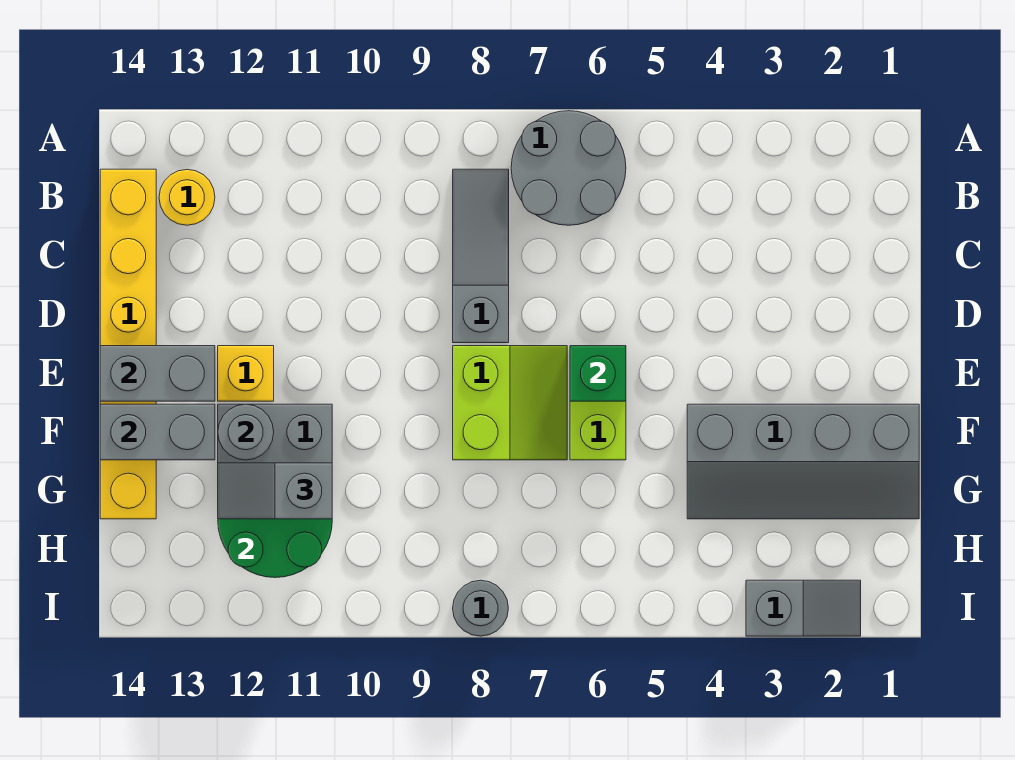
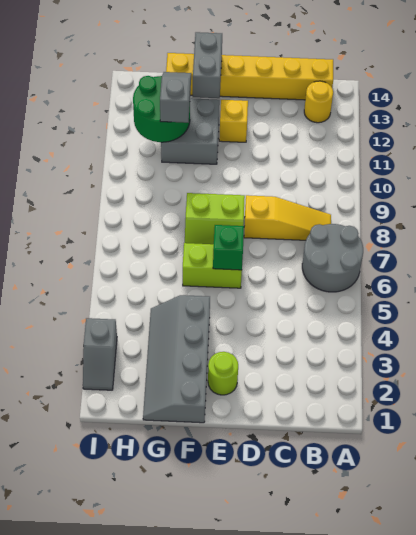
grey 1x3 slope [453,169,509,343] -> yellow 1x3 slope [244,195,331,240]
none -> lime 1x1 round brick [208,352,238,395]
grey 1x2 brick [100,346,215,401] -> none
grey 1x1 round brick [218,404,274,460] -> none
grey 1x1 round brick [453,580,508,636] -> none

